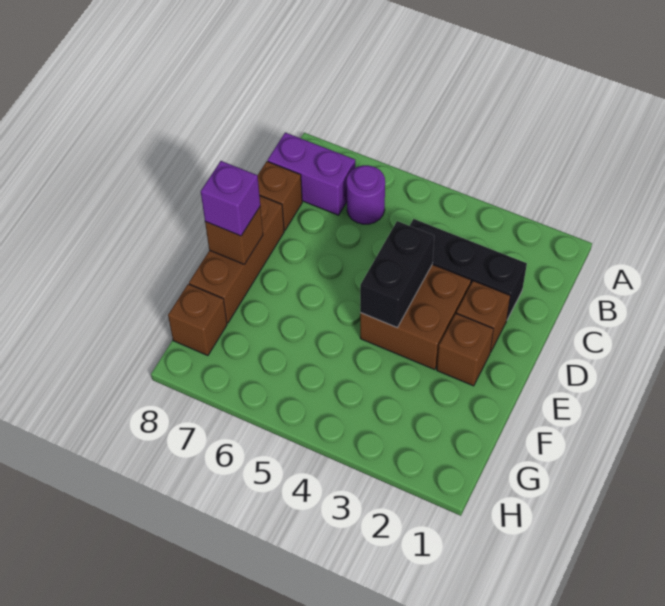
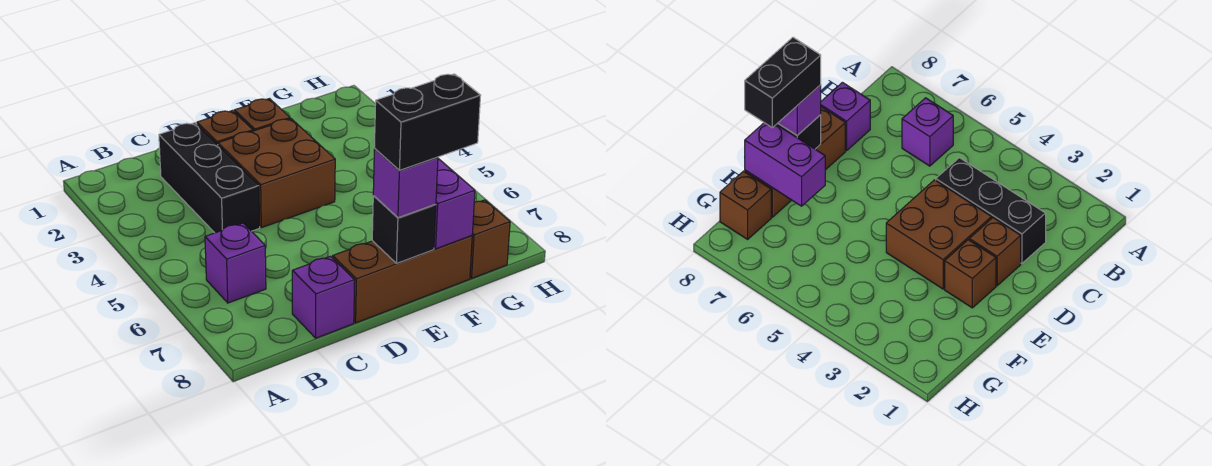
purple 1x1 round brick [347,165,385,224] -> purple 1x1 brick [205,223,266,303]
purple 1x2 brick [268,133,355,215] -> purple 1x2 brick moved to [434,159,475,249]
brown 1x1 brick [257,161,302,231] -> purple 1x1 brick [292,256,355,338]
black 1x2 brick [360,221,434,327] -> black 1x2 brick moved to [374,74,481,170]
brown 1x1 brick [205,207,263,264] -> black 1x1 brick [372,196,436,263]

